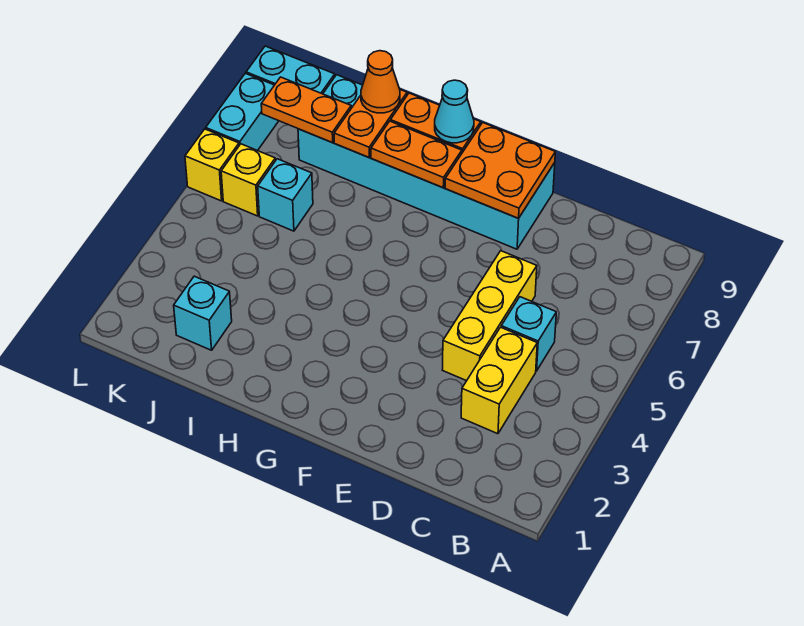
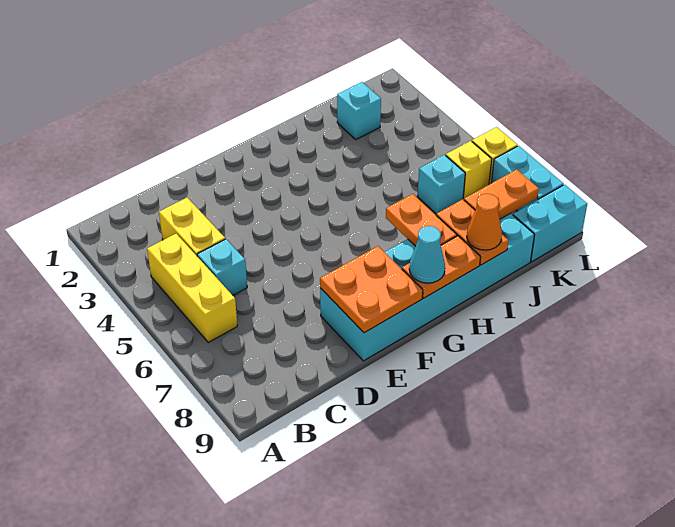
yellow 1x3 brick [443,251,537,381] -> yellow 1x3 brick moved to [147,234,237,342]
orange 1x2 plate [371,121,462,188] -> orange 1x2 plate turned to [386,194,457,246]

